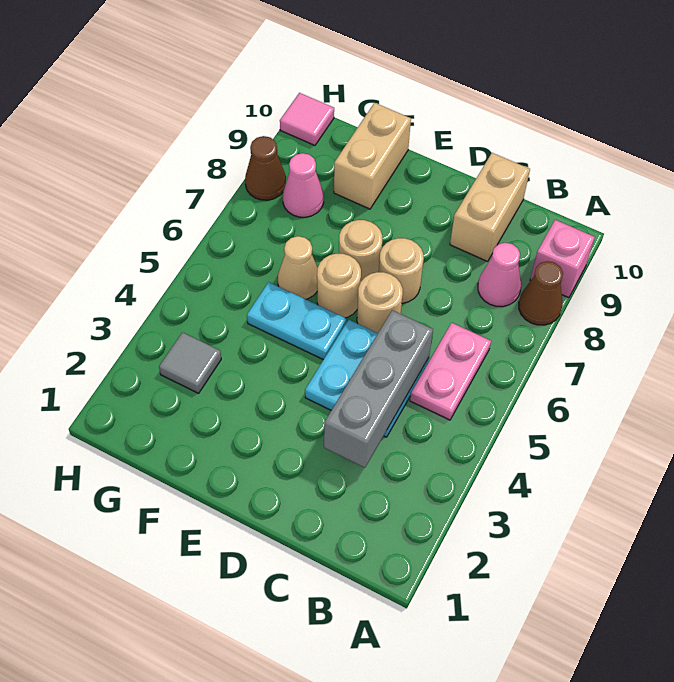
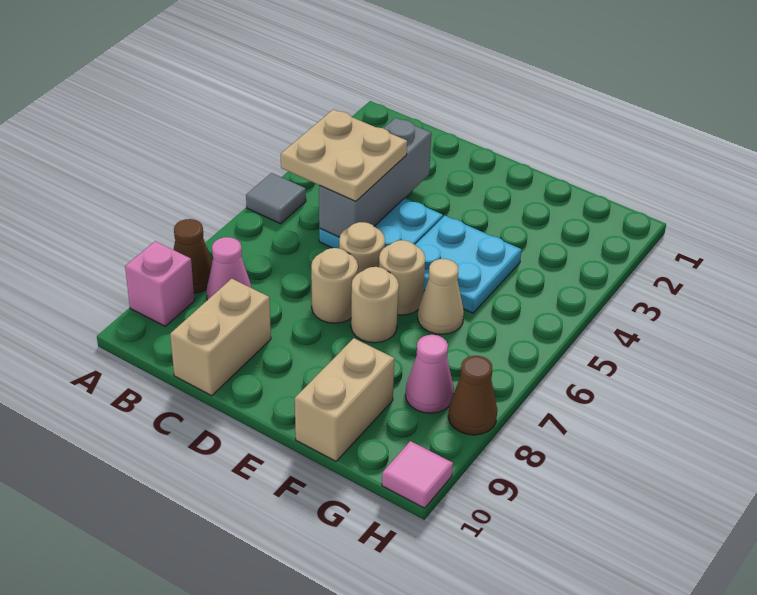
none -> tan 2x2 plate [281,109,407,201]
pink 1x2 plate [410,323,491,420] -> none
cyan 1x2 plate [247,282,347,360] -> cyan 2x2 plate [415,216,521,313]
grey 1x1 tile [159,332,221,393] -> grey 1x1 tile moved to [246,173,306,224]

